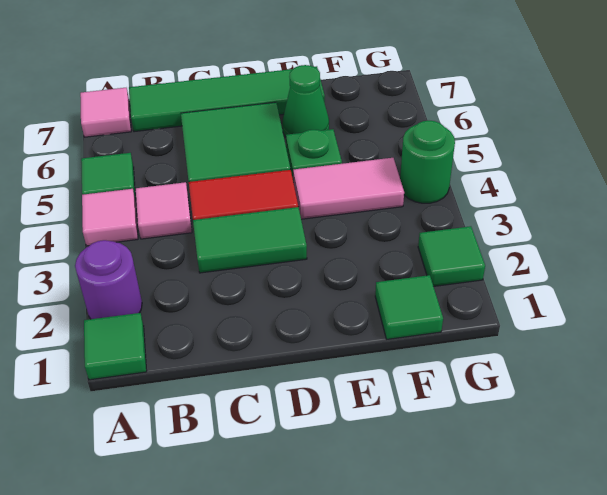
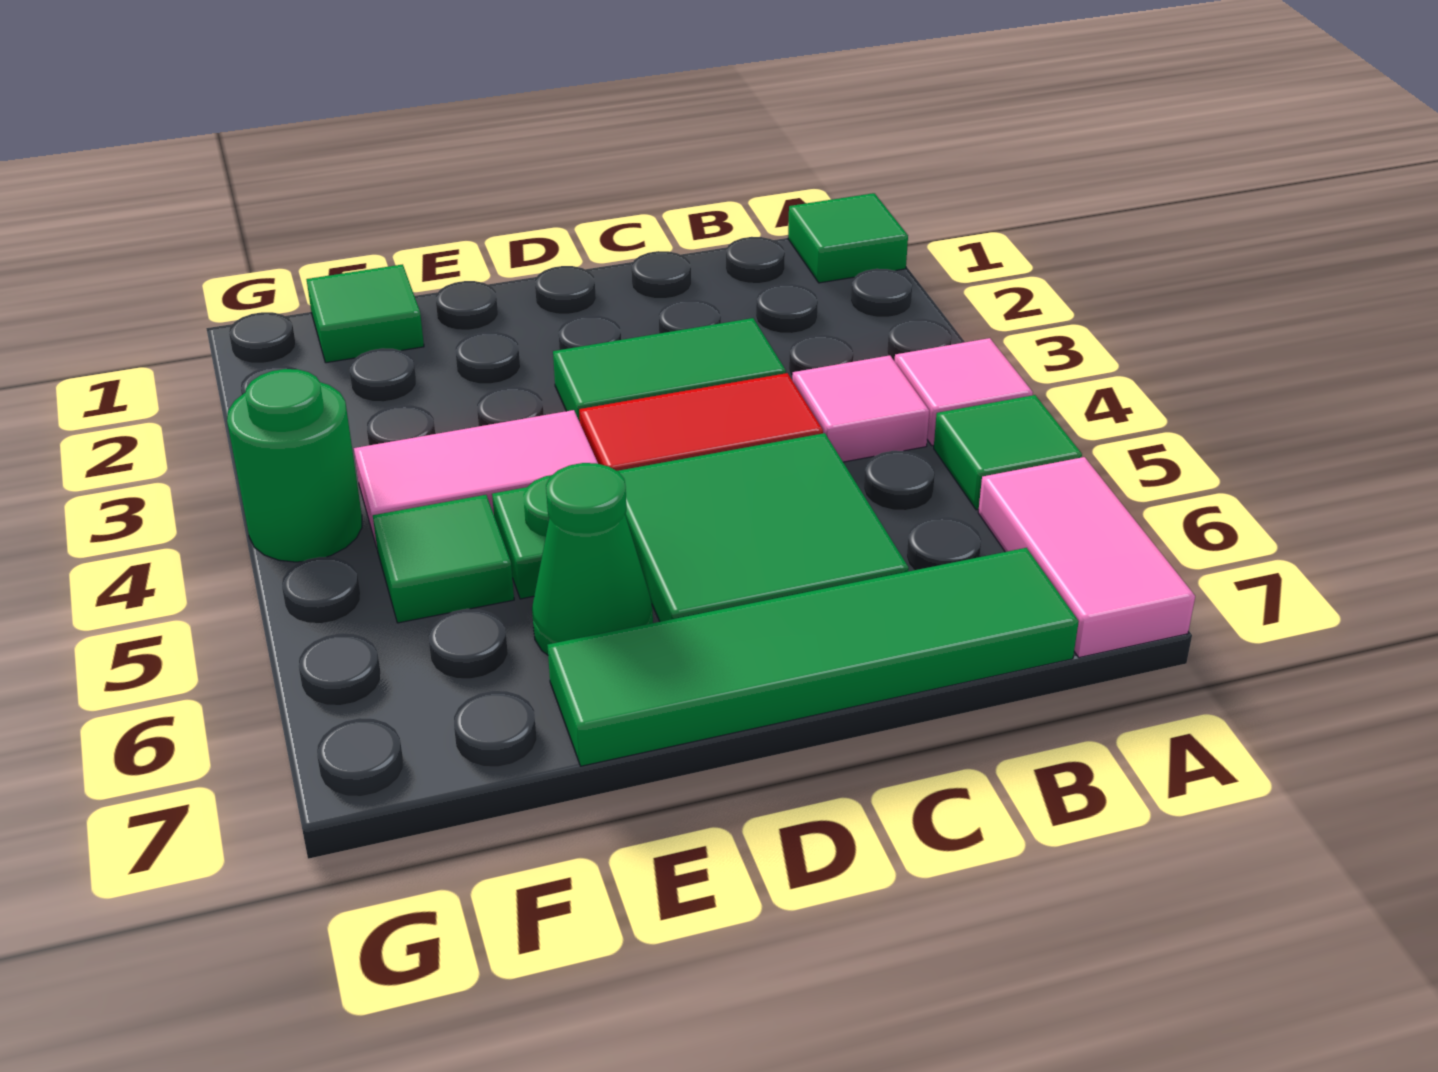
purple 1x1 round brick [75,240,142,319] -> none
pink 1x1 tile [80,88,131,137] -> pink 1x2 tile [978,457,1195,658]
green 1x1 tile [418,226,485,286] -> green 1x1 tile moved to [373,495,514,623]

